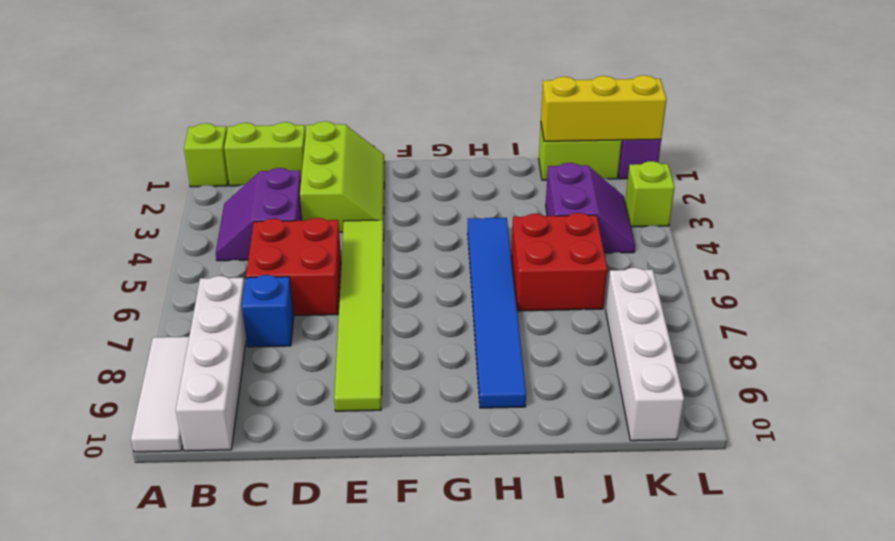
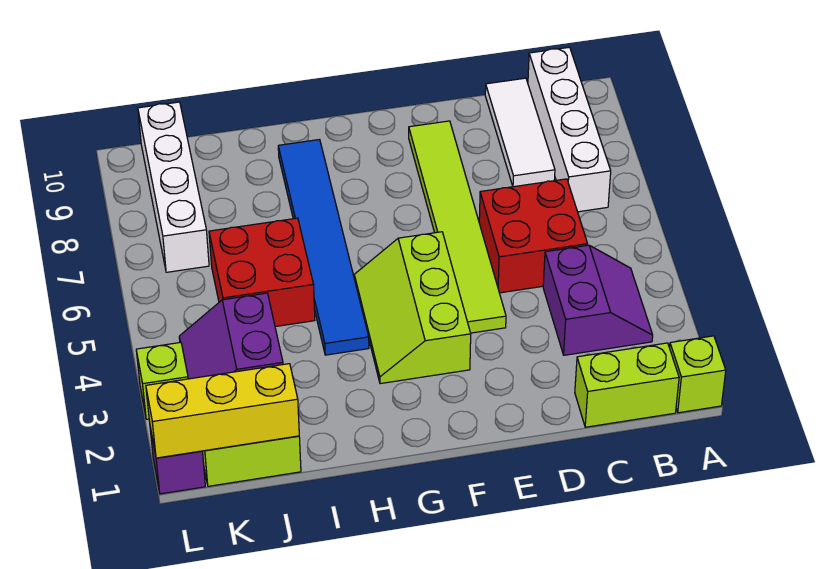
white 1x3 tile [131,337,189,452] -> white 1x3 tile moved to [485,78,555,187]
blue 1x1 brick [242,275,294,347] -> none
lime 2x3 slope [300,121,385,232] -> lime 2x3 slope moved to [354,232,471,384]

